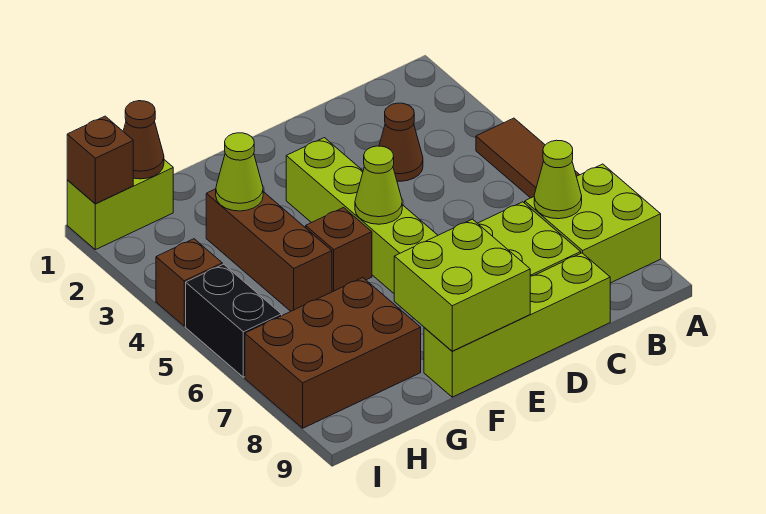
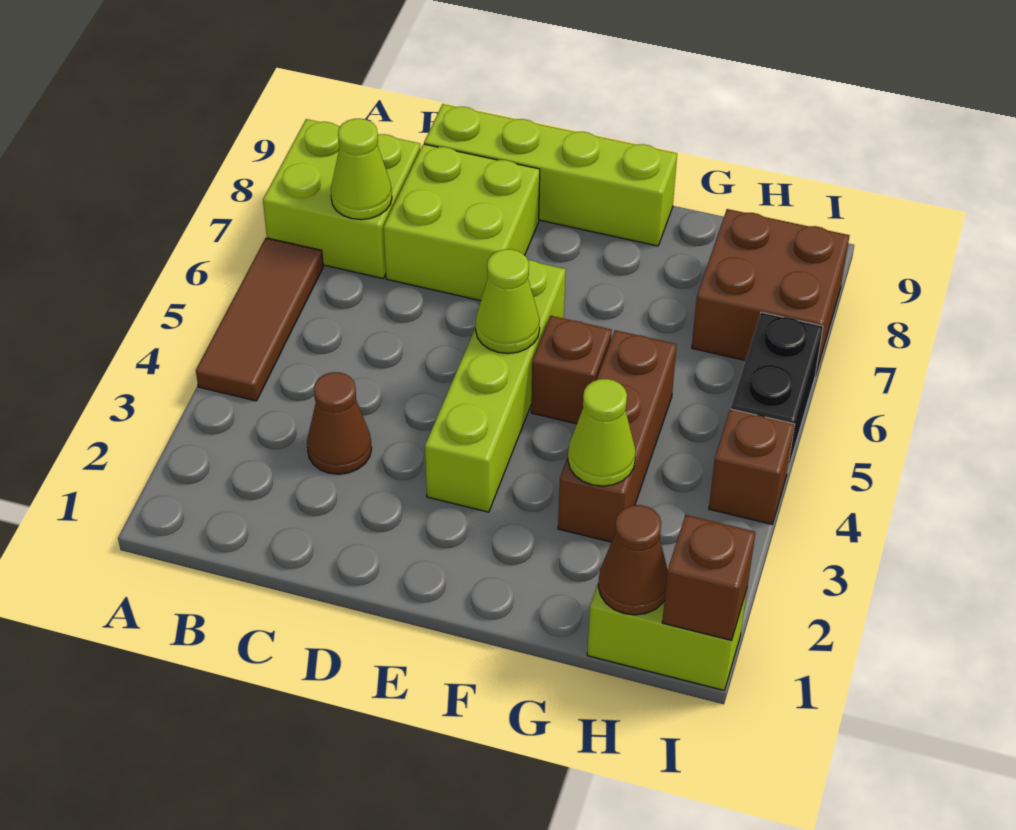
lime 2x2 brick [394,219,530,351] -> none
brown 2x3 brick [245,278,421,428] -> brown 2x2 brick [692,209,850,374]

